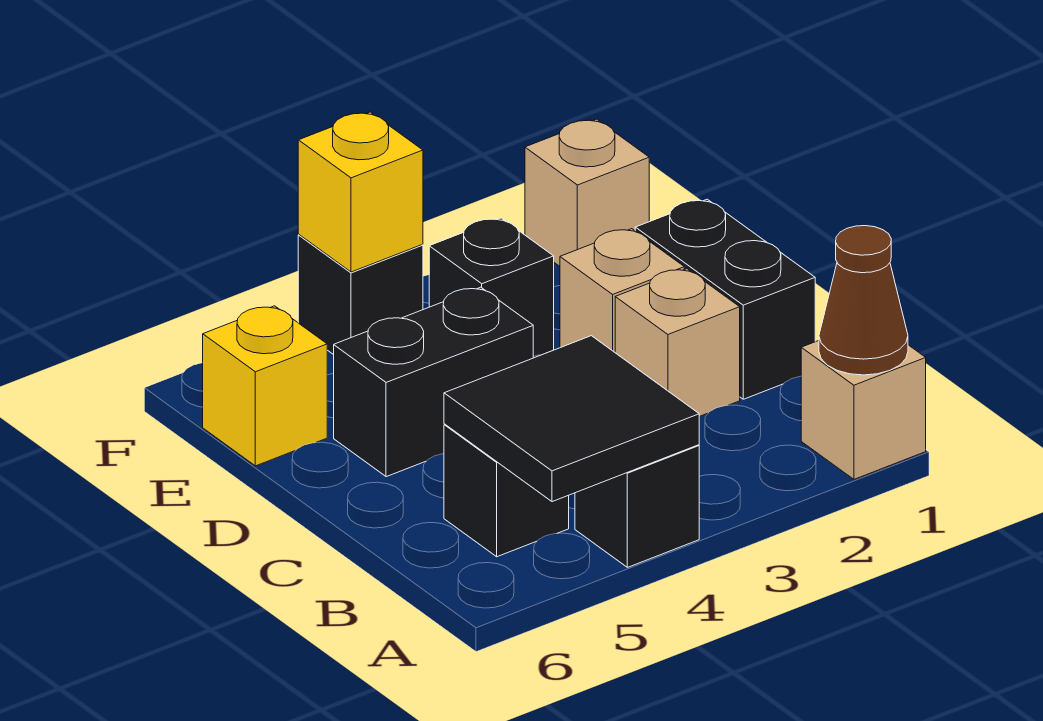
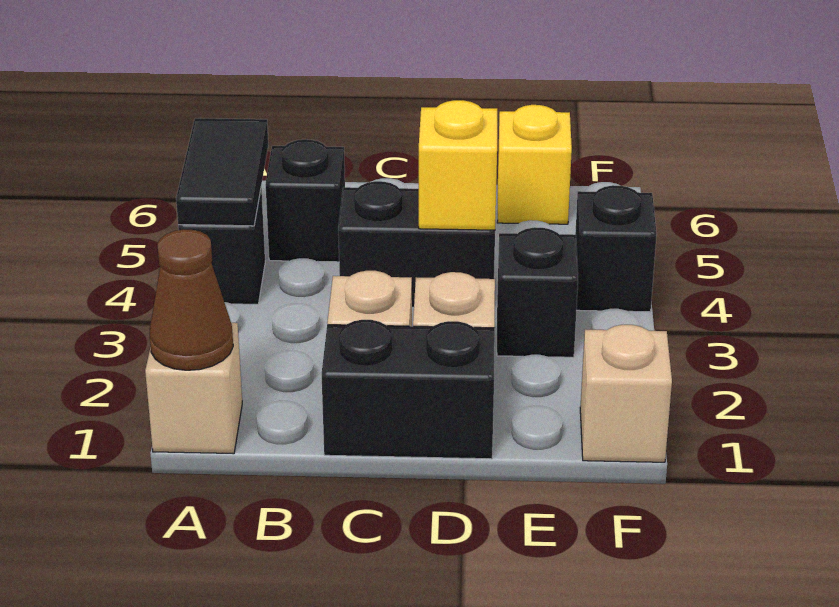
black 2x2 tile [444,336,699,502] -> black 1x2 tile [176,118,268,226]
black 1x2 brick [334,287,533,477] -> black 1x2 brick turned to [338,181,495,307]
yellow 1x1 brick [298,112,423,272] -> yellow 1x1 brick moved to [419,100,497,230]

